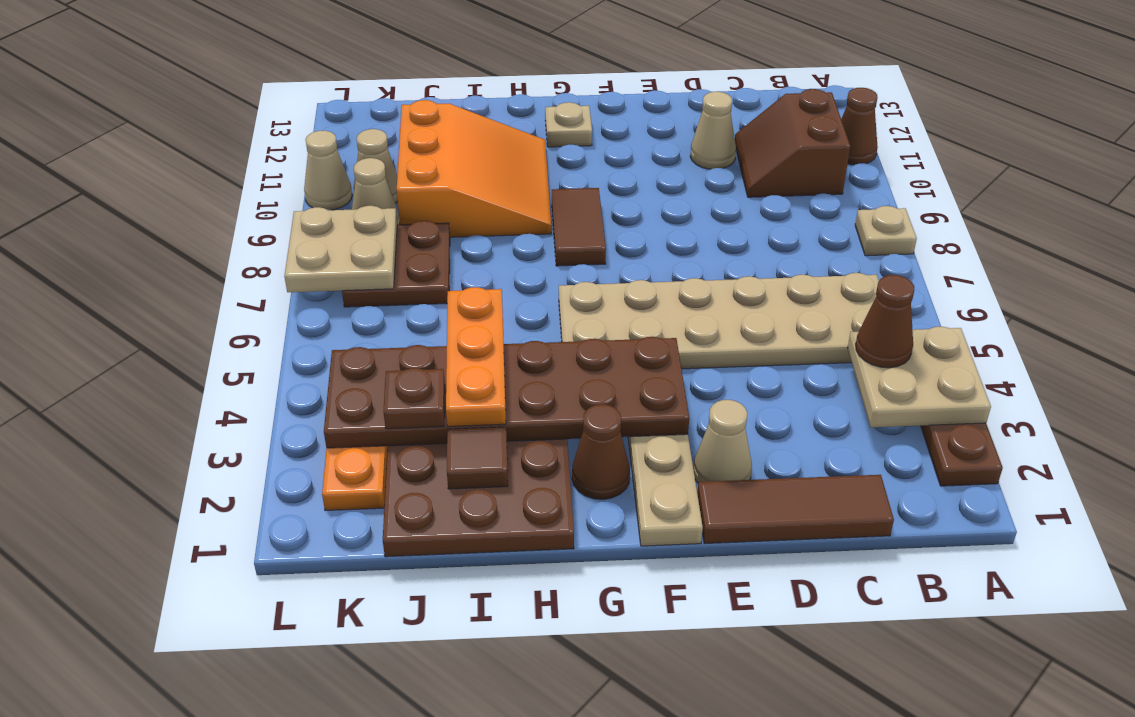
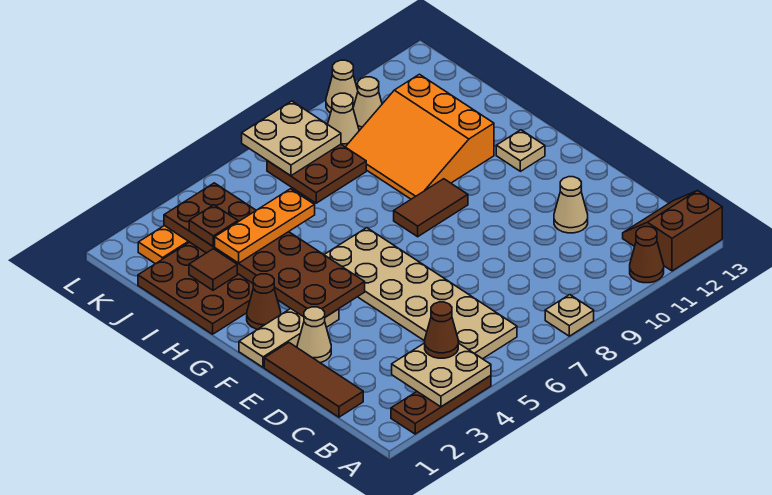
brown 2x2 slope [735,89,850,197] -> brown 2x2 slope moved to [623,191,722,271]
orange 3x3 slope [397,100,551,237] -> orange 3x3 slope turned to [346,74,494,199]

